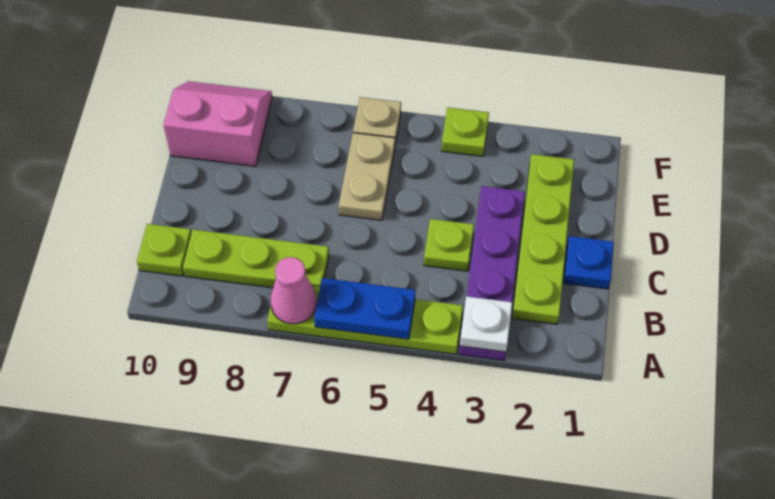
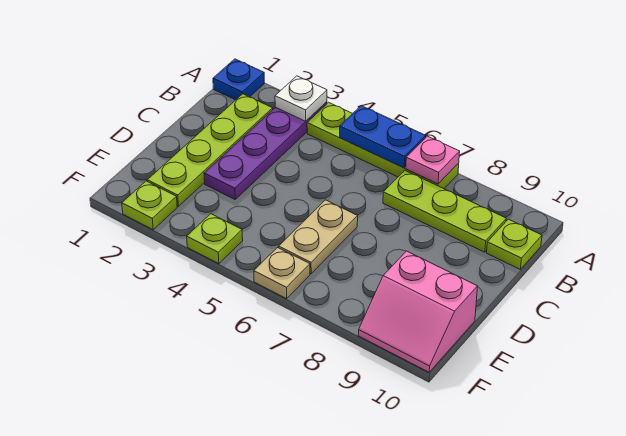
pink 1x1 cone [271,257,317,324] -> pink 1x1 plate [406,136,460,184]
blue 1x1 plate [564,236,614,289] -> blue 1x1 plate moved to [213,59,264,100]
lime 1x1 plate [424,219,474,271] -> lime 1x1 plate moved to [122,181,177,230]

